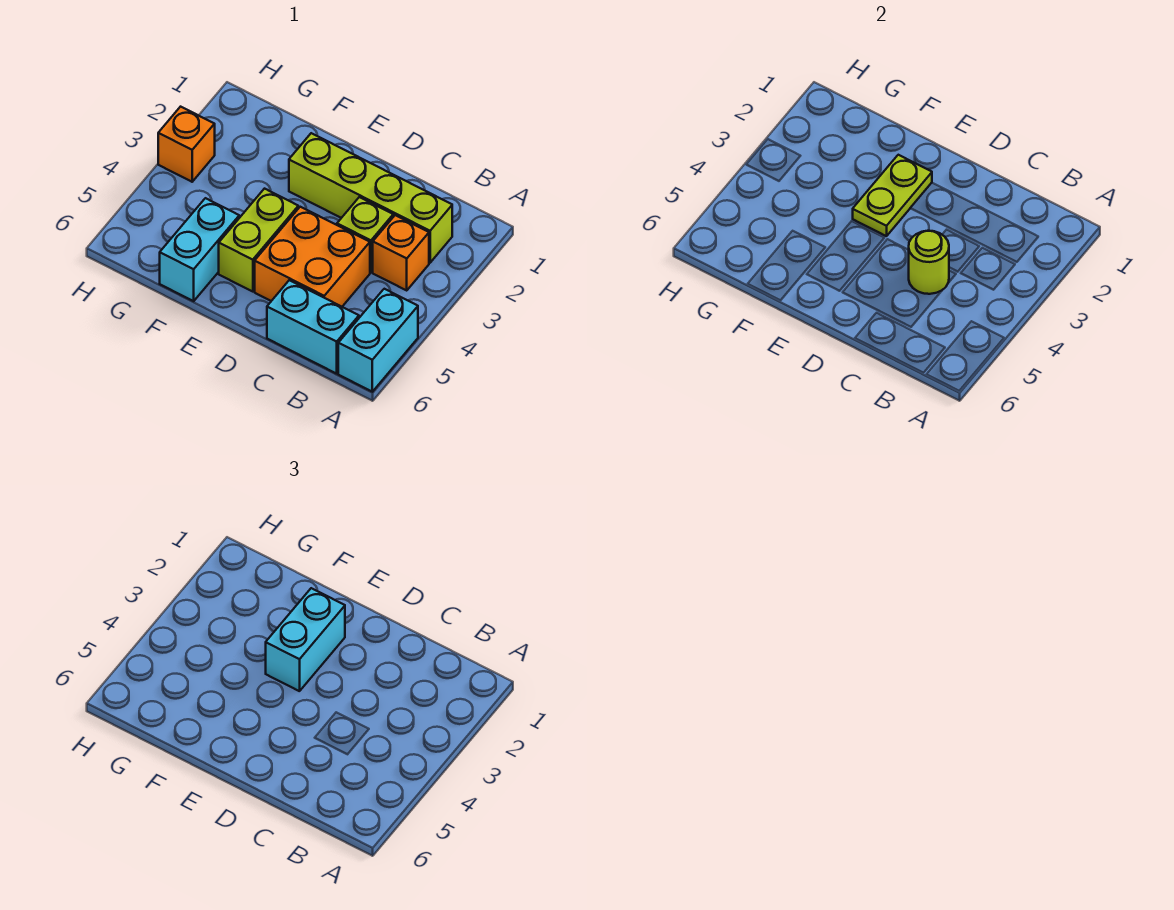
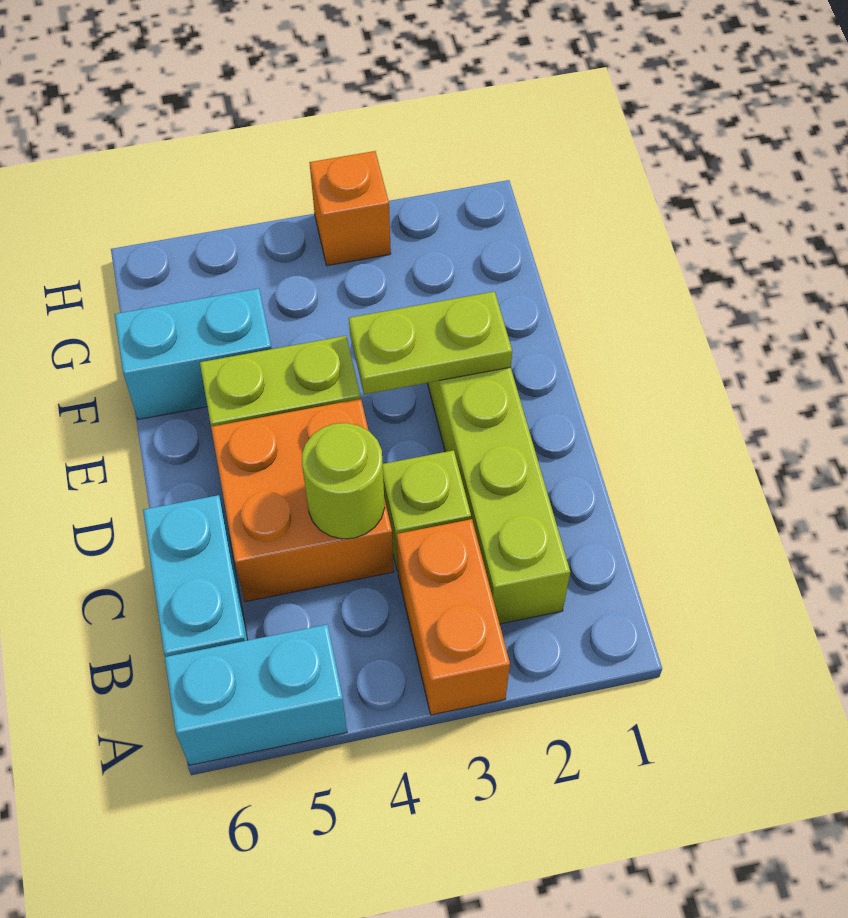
orange 1x1 brick [373,215,429,290] -> orange 1x2 brick [397,519,510,715]
cyan 1x2 brick [266,588,345,691] -> none

